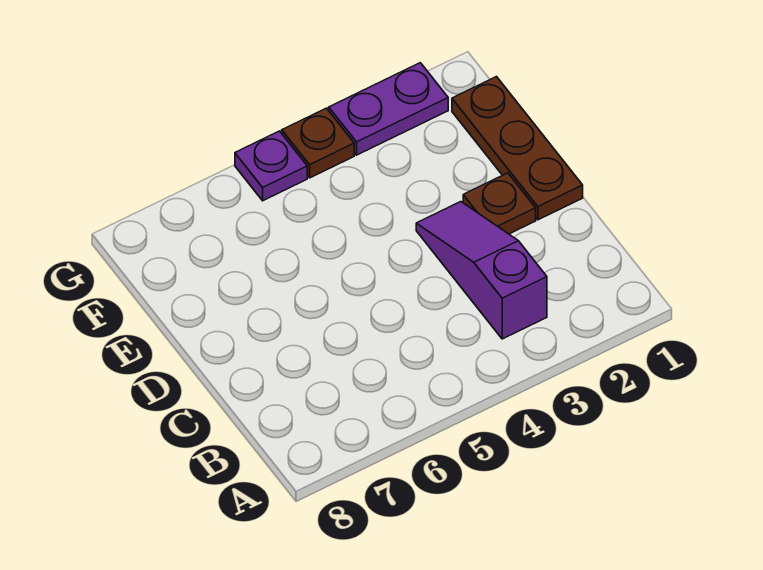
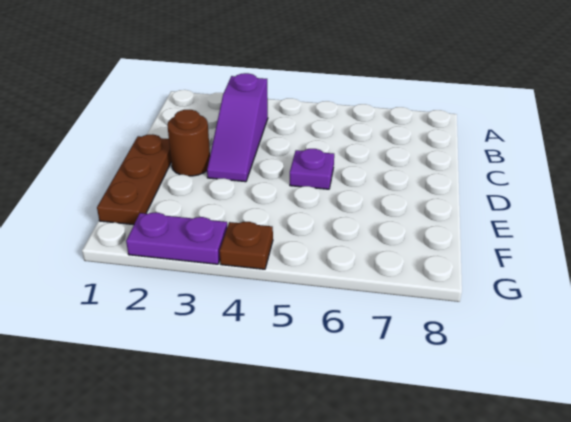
brown 1x1 plate [463,173,536,234] -> brown 1x1 round brick [167,110,210,176]
purple 1x1 plate [235,131,307,201] -> purple 1x1 plate moved to [290,149,334,189]

